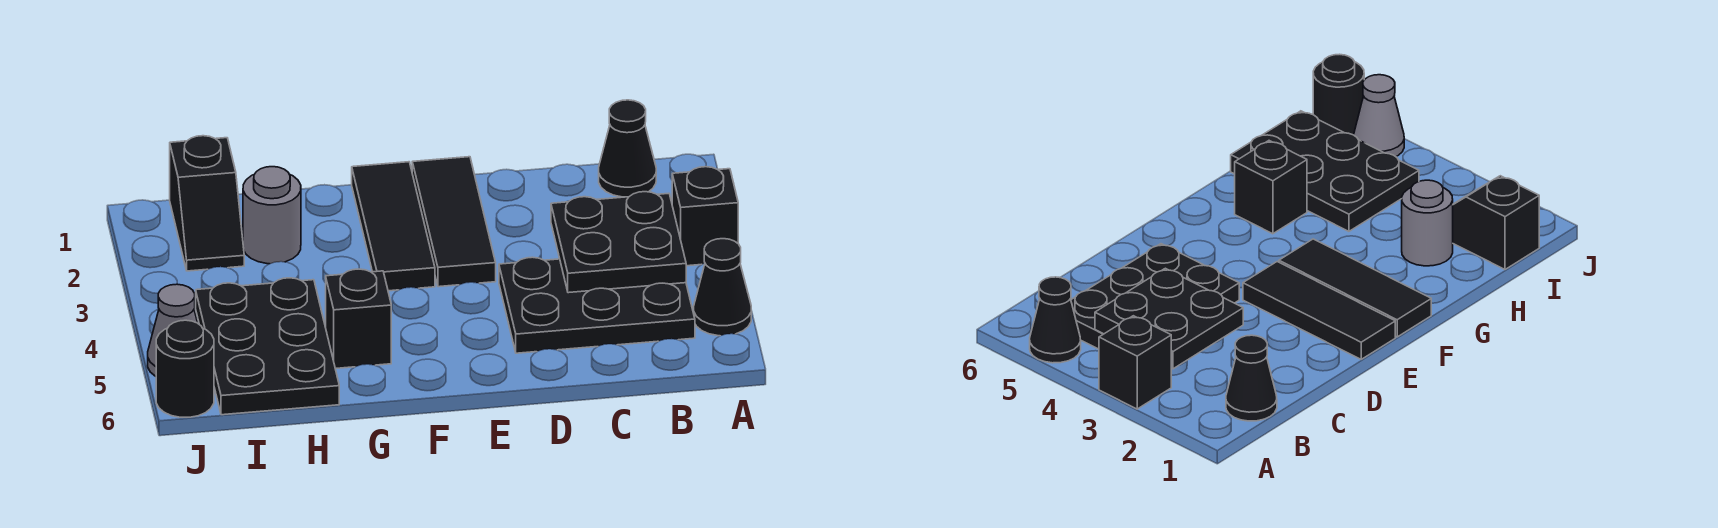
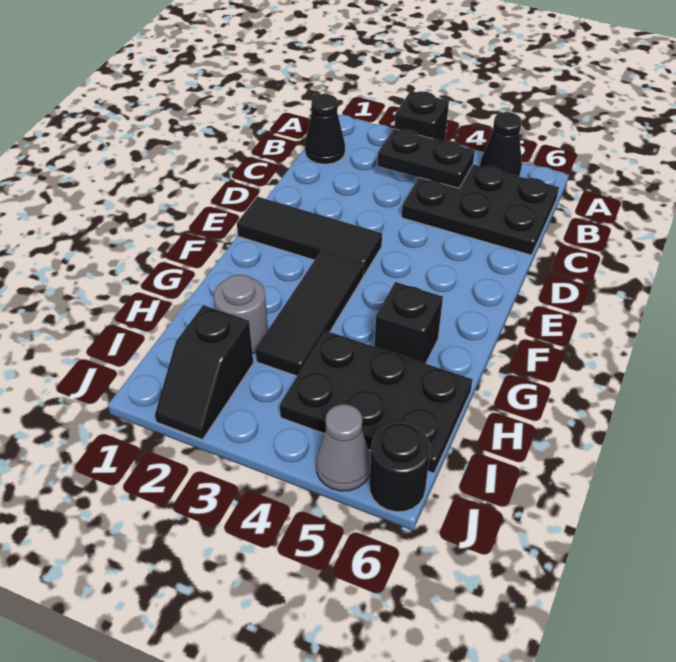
black 2x2 plate [551,192,686,293] -> black 1x2 plate [377,129,475,188]
black 2x3 plate [499,257,695,353] -> black 2x3 plate turned to [402,164,559,255]
black 1x3 tile [352,162,435,291] -> black 1x3 tile turned to [256,251,364,376]
black 1x2 slope [170,136,244,271] -> black 1x2 slope turned to [155,305,253,440]

